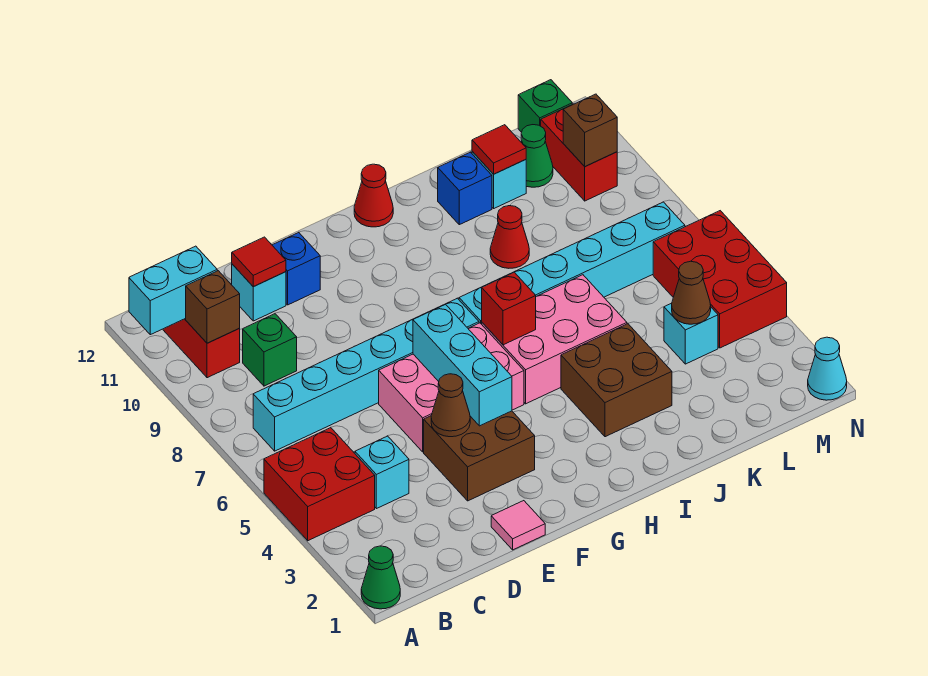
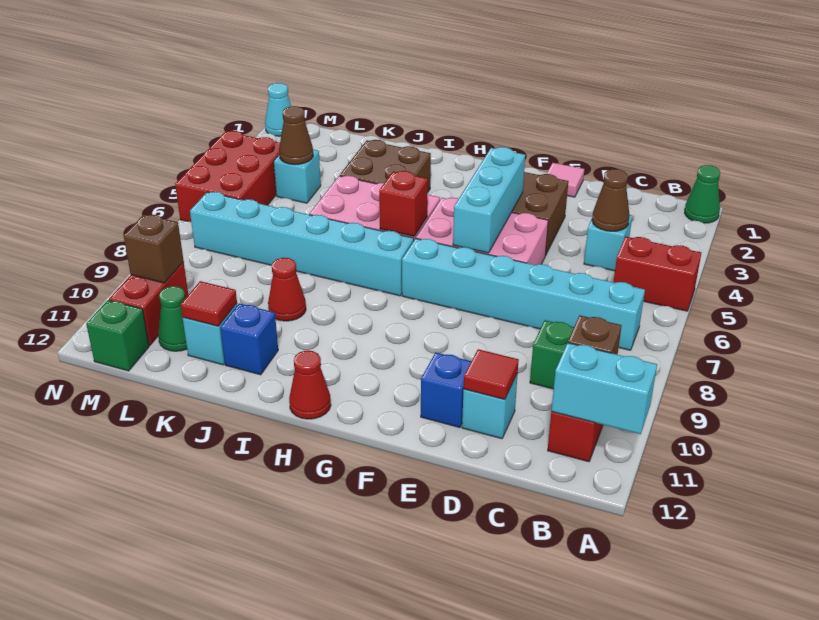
red 2x2 brick [264,428,375,541] -> red 1x2 brick [614,237,701,311]
brown 1x1 cone [431,374,470,437] -> brown 1x1 cone moved to [592,169,630,231]

